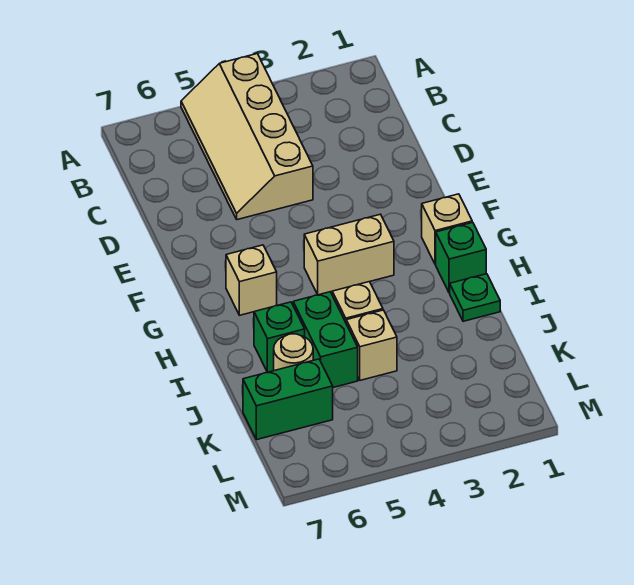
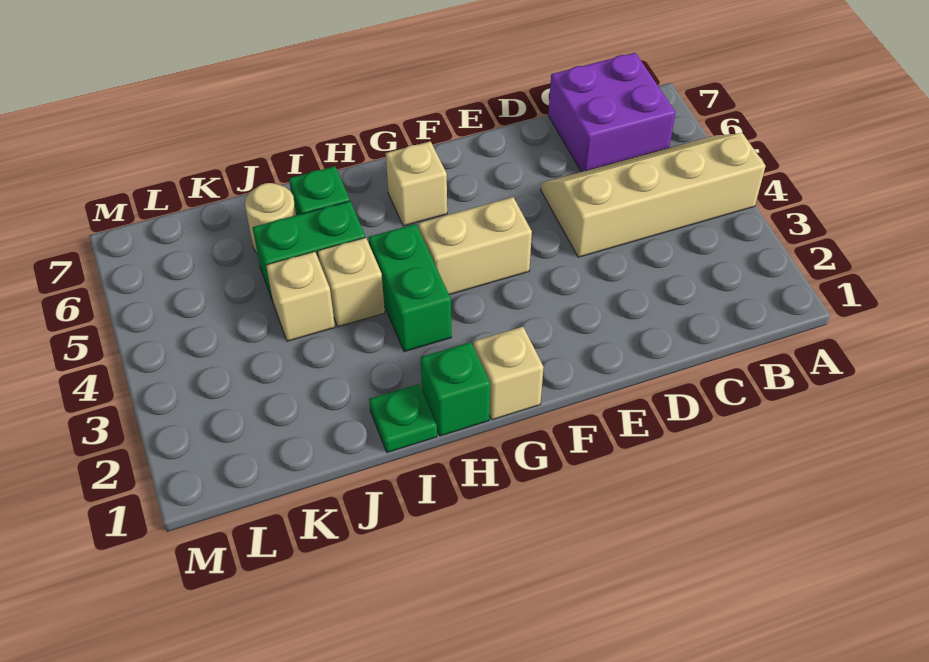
none -> purple 2x2 brick [548,53,676,172]
tan 1x2 brick [304,214,394,295] -> tan 1x2 brick turned to [418,197,532,295]
green 1x2 brick [243,359,333,440] -> green 1x2 brick moved to [369,224,451,352]

